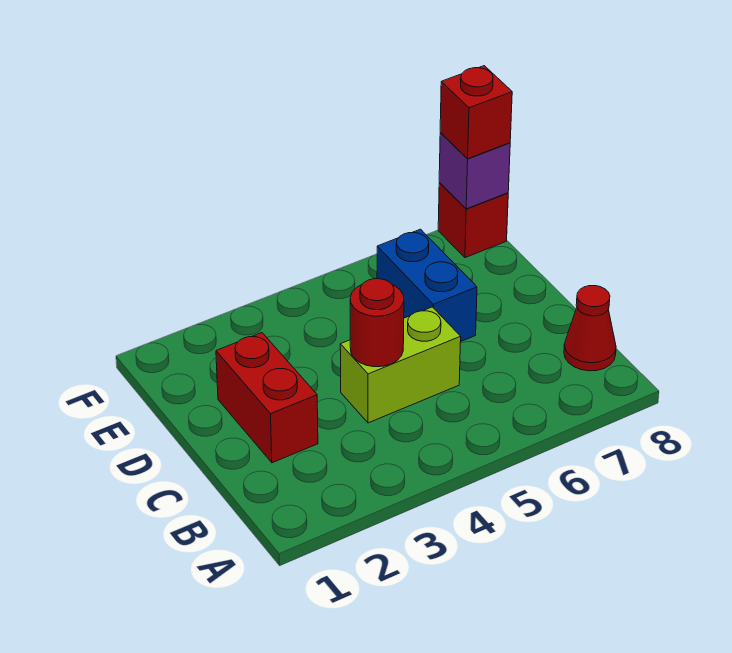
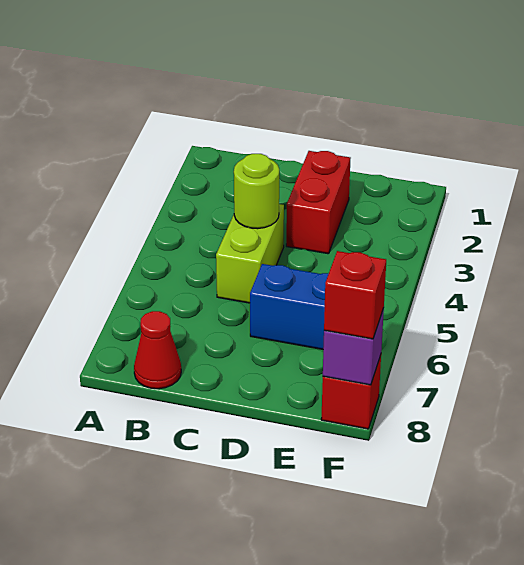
red 1x2 brick [216,333,318,463] -> red 1x2 brick turned to [286,151,351,254]
red 1x1 round brick [350,279,404,367] -> lime 1x1 round brick [234,154,279,229]

